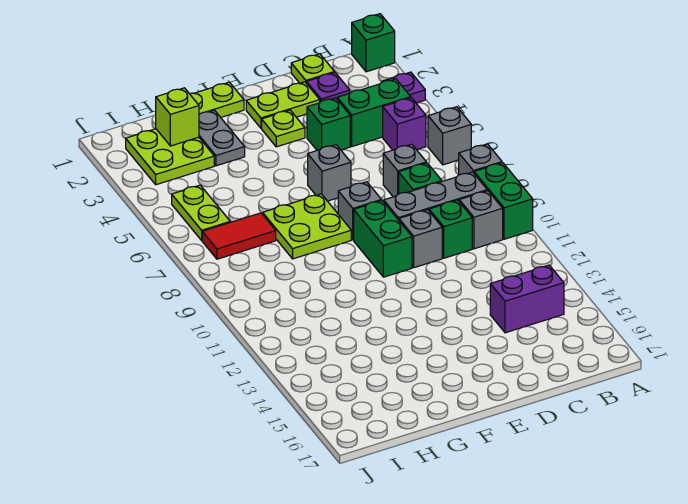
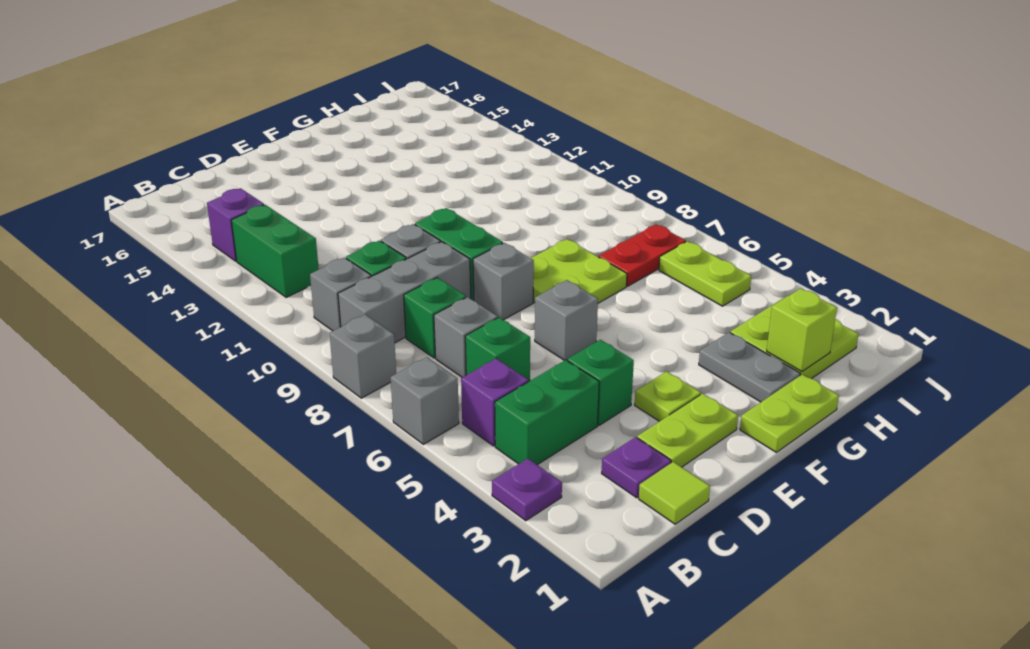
green 1x1 brick [352,14,395,72] -> green 1x1 brick moved to [465,317,530,382]
green 1x2 brick [474,163,533,239] -> green 1x2 brick moved to [231,205,319,297]
purple 1x2 brick [490,265,564,333] -> purple 1x1 brick [207,188,264,261]
lime 1x1 plate [291,54,335,83] -> lime 1x1 tile [639,462,710,524]
red 1x2 tile [202,213,276,259] -> red 1x2 plate [599,224,686,286]

